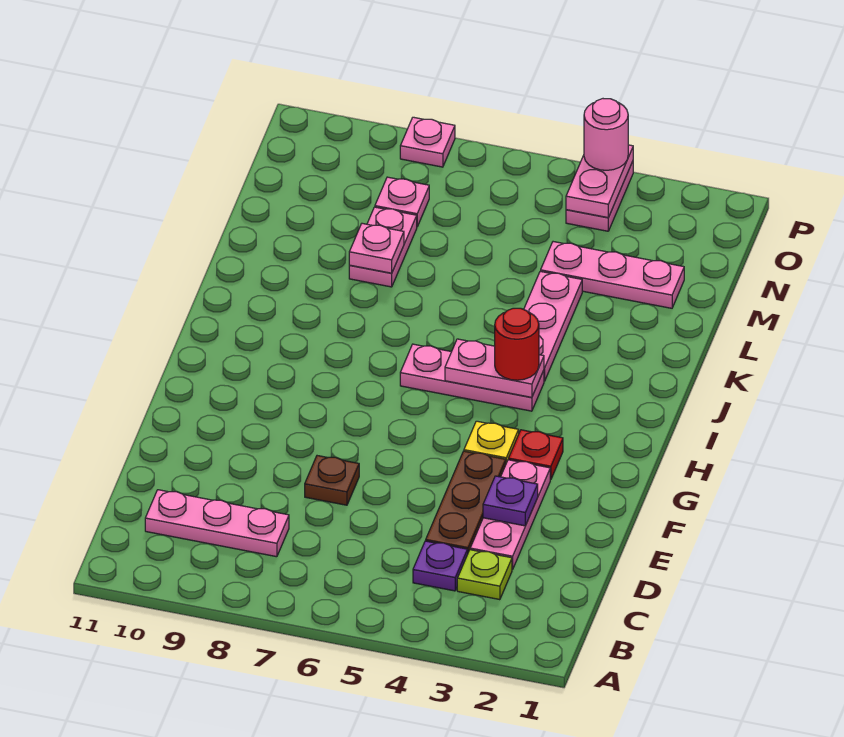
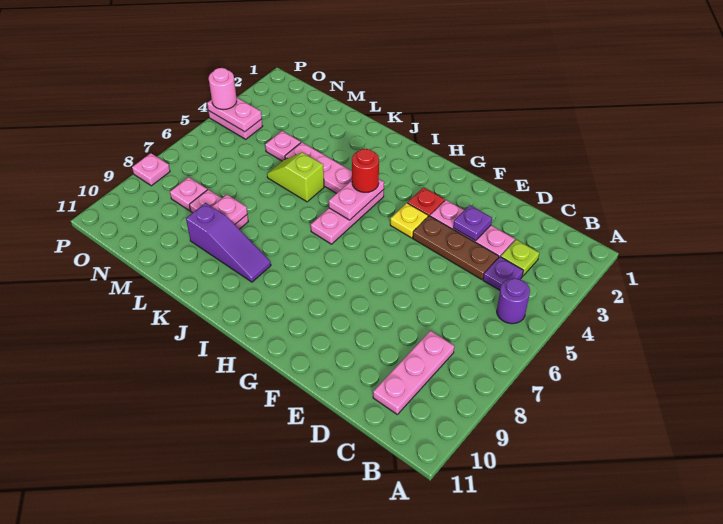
none -> purple 1x1 round brick [497,278,530,324]
brown 1x1 plate [305,456,359,505] -> none
none -> purple 1x3 slope [186,203,271,282]
none -> lime 1x2 slope [267,153,324,202]
pink 1x3 plate [541,242,684,308] -> pink 1x1 plate [265,131,301,161]

